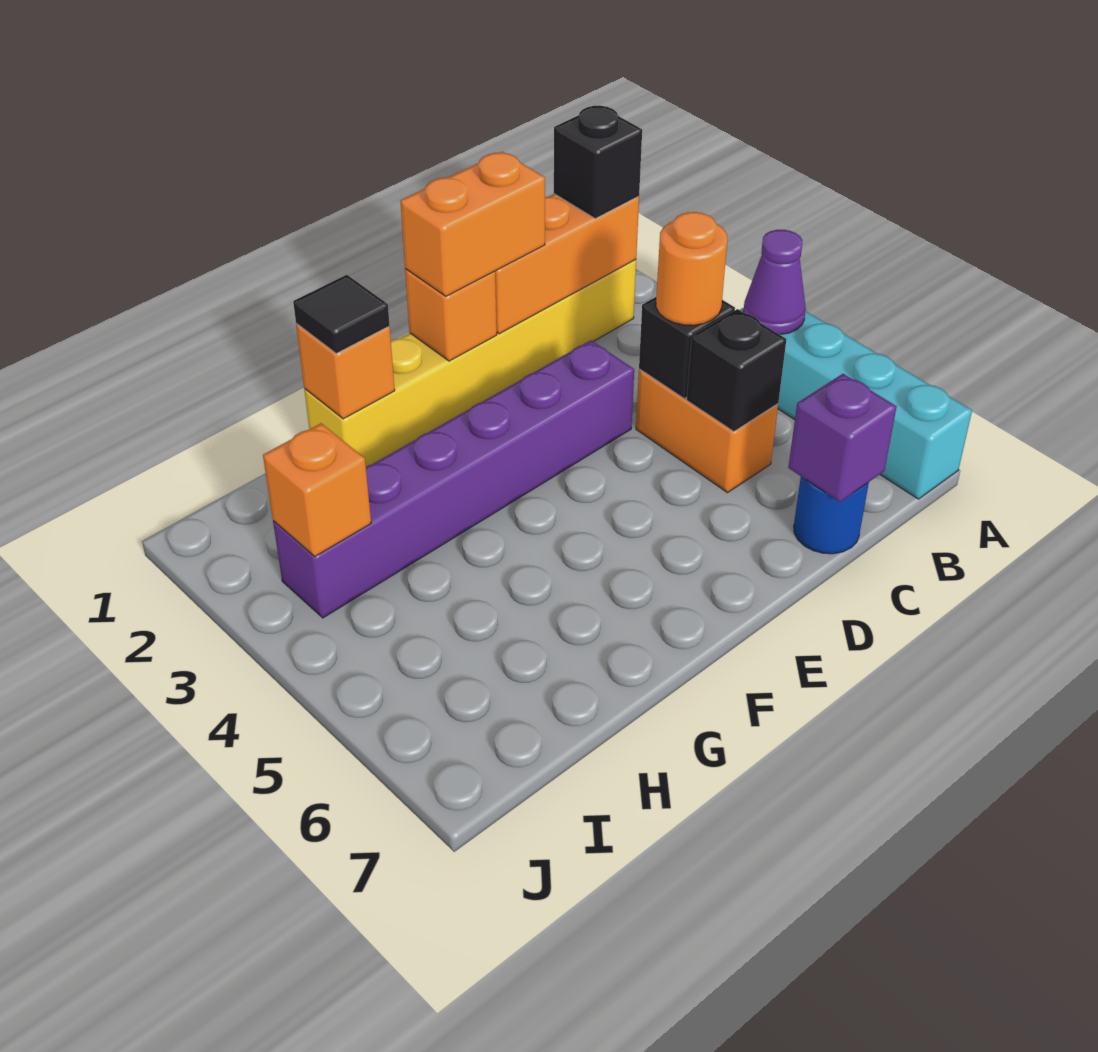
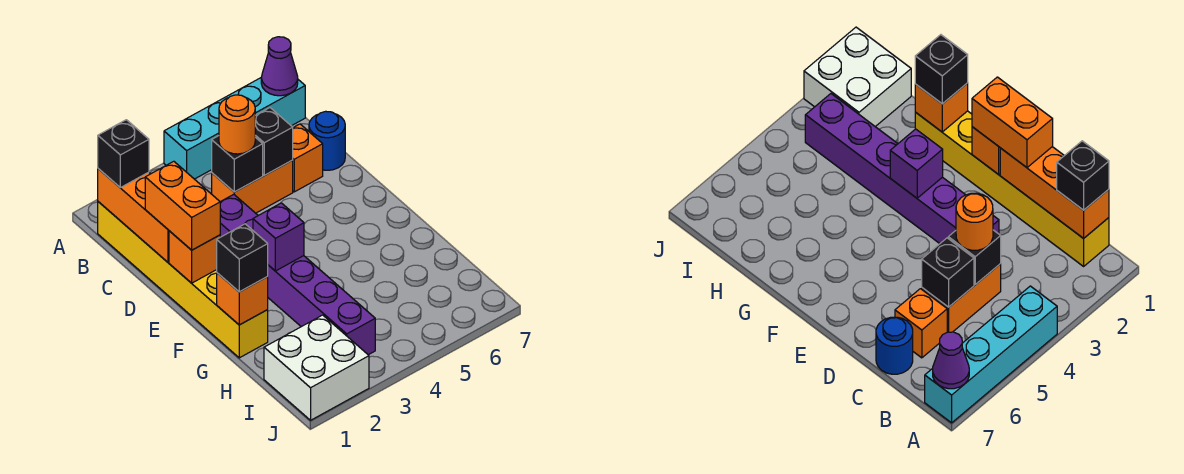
purple 1x1 cone [743,230,806,335] -> purple 1x1 cone moved to [261,37,298,96]
purple 1x1 brick [788,374,897,502] -> purple 1x1 brick moved to [253,203,304,271]
black 1x1 tile [293,275,390,353] -> black 1x1 brick [217,224,268,292]
none -> white 2x2 brick [264,315,369,420]
orange 1x1 brick [263,423,371,556] -> orange 1x1 brick moved to [293,124,323,192]

